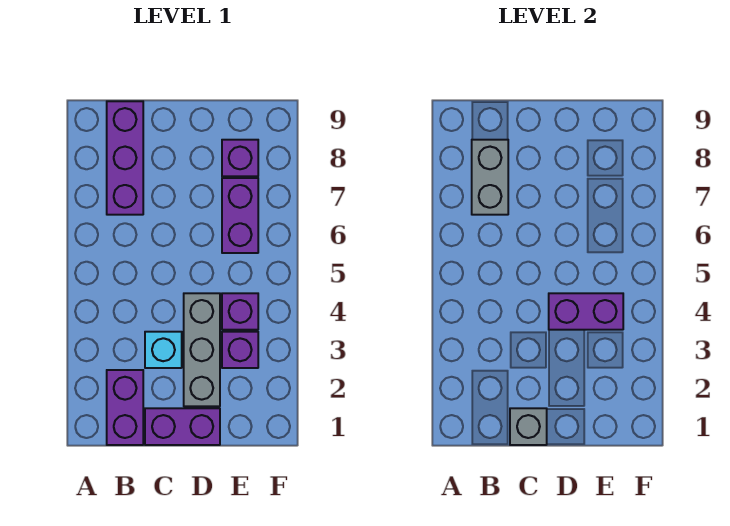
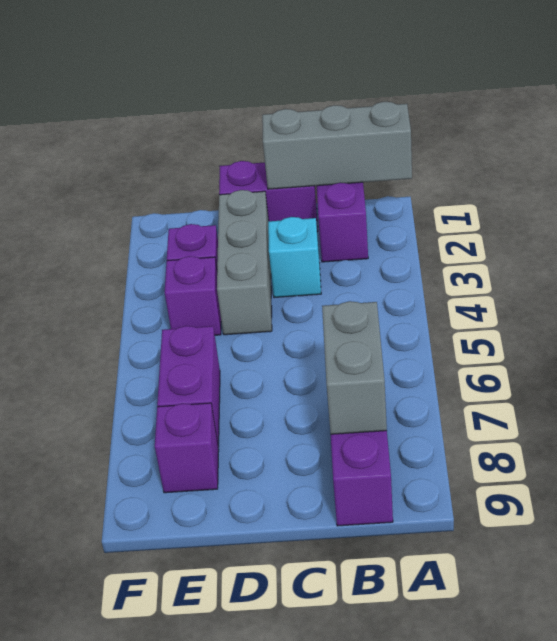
grey 1x1 brick [510,408,547,445] -> grey 1x3 brick [262,102,412,189]
purple 1x2 brick [549,293,623,330] -> none

